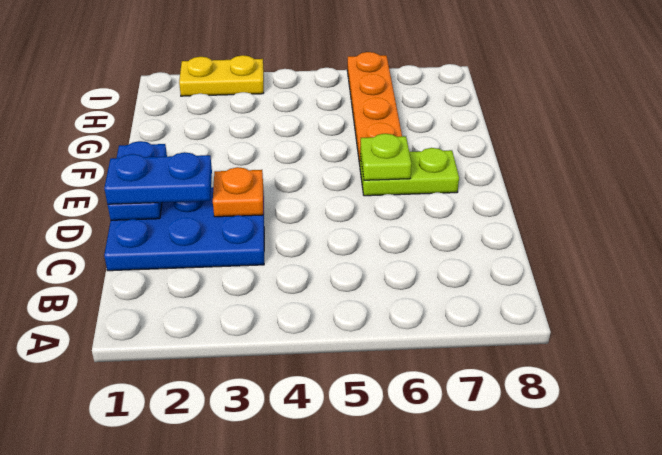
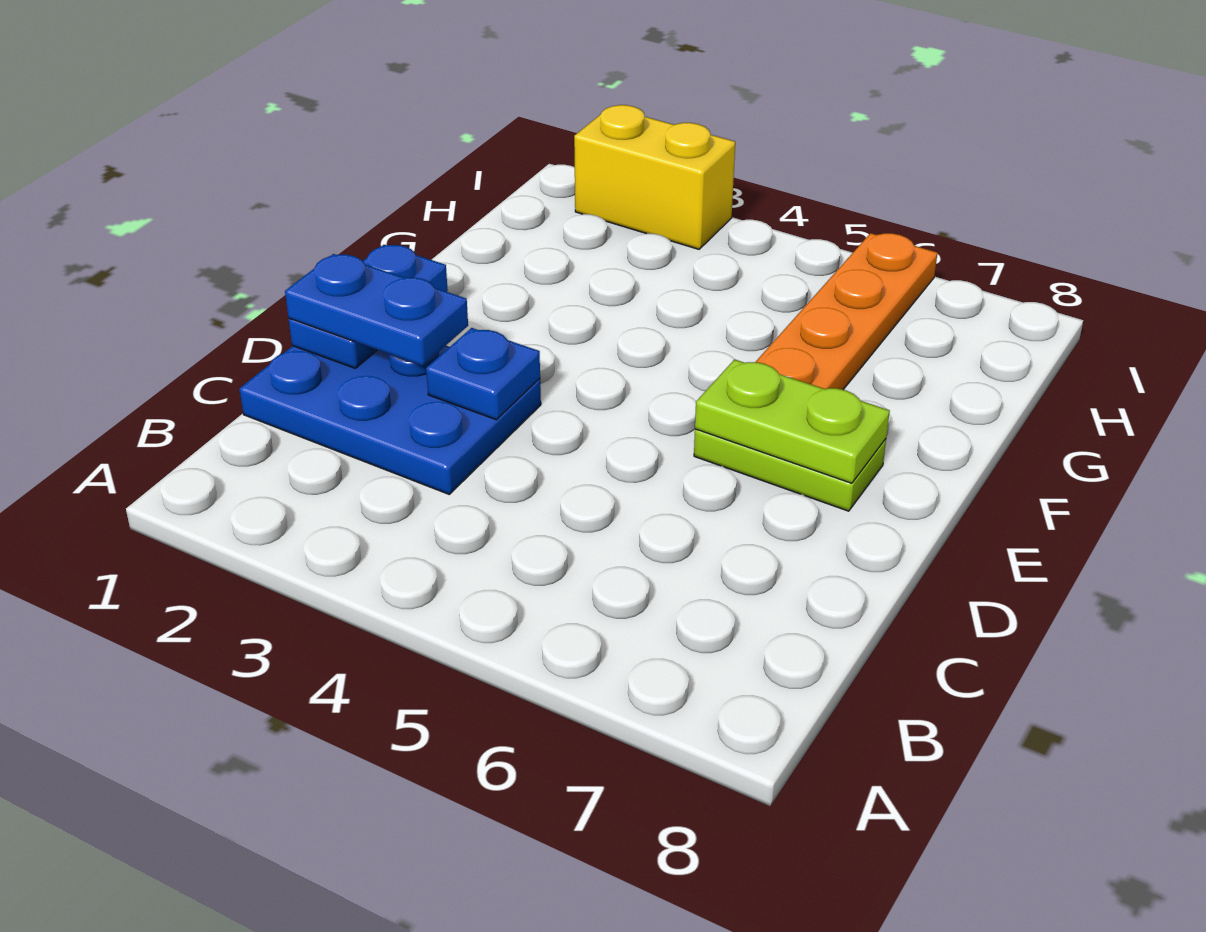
orange 1x1 plate [213,167,263,217] -> blue 1x1 plate [426,328,540,420]
lime 1x1 plate [360,134,412,180] -> lime 1x2 plate [695,359,890,483]
yellow 1x2 plate [179,55,264,96] -> yellow 1x2 brick [574,105,735,249]

